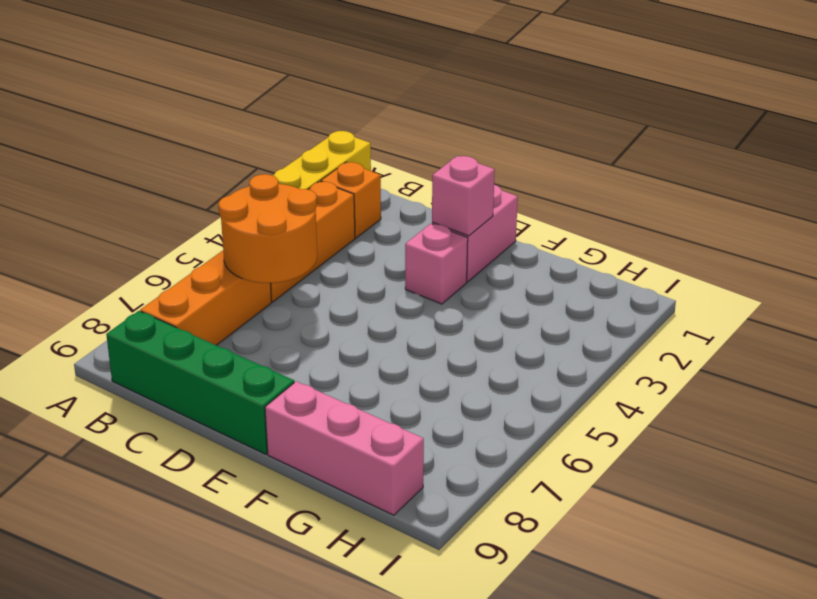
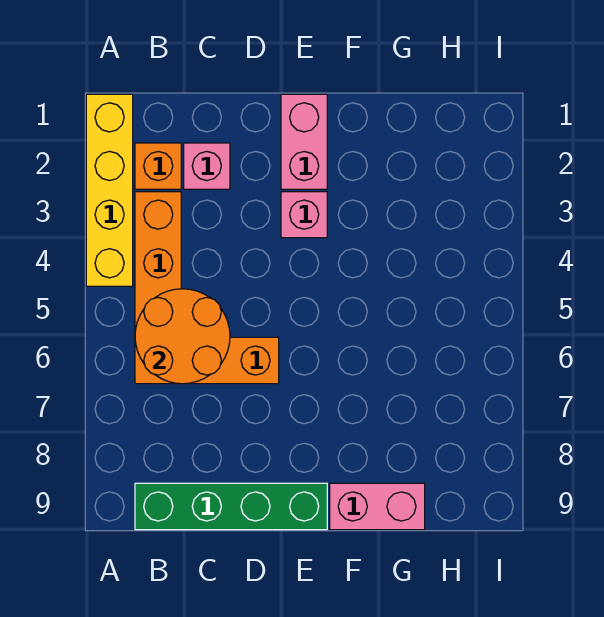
orange 1x3 brick [140,251,272,345] -> orange 1x3 brick turned to [135,337,279,384]
pink 1x1 brick [432,156,495,236] -> pink 1x1 brick moved to [184,143,230,189]
pink 1x3 brick [265,381,424,515] -> pink 1x2 brick [330,483,425,530]

